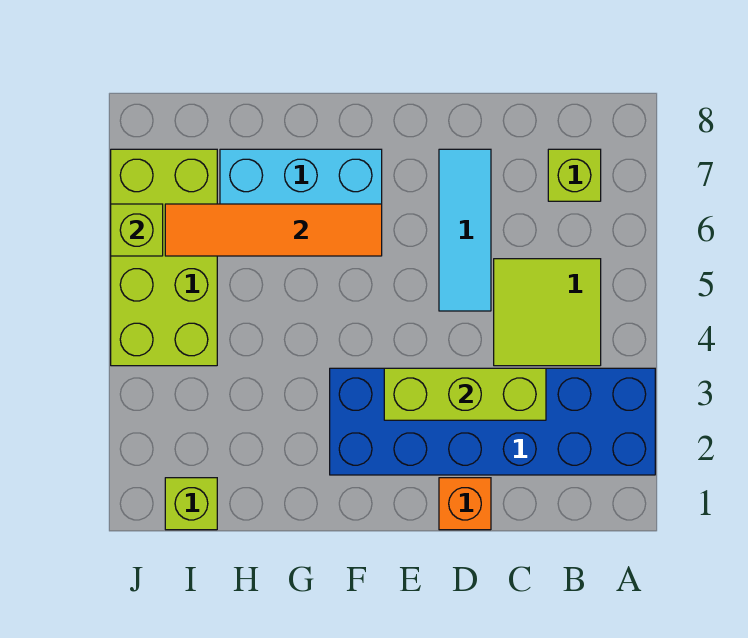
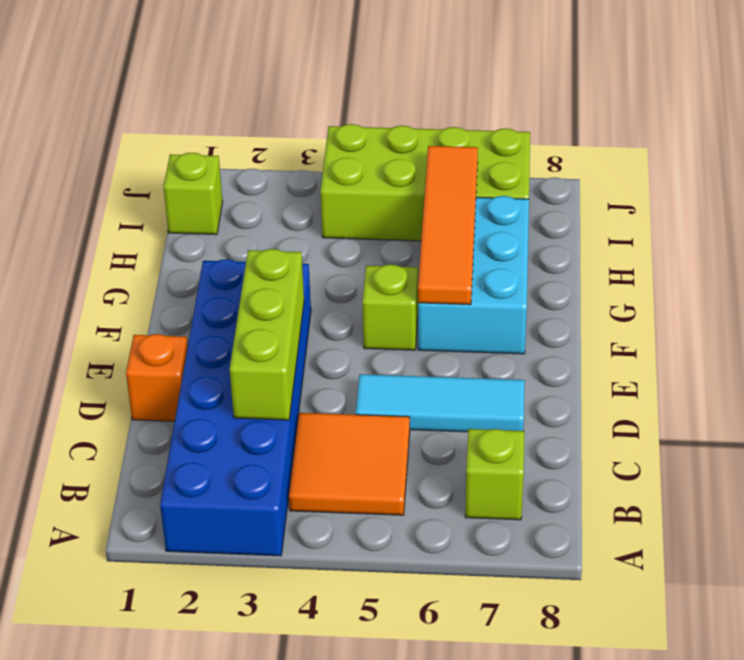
lime 2x2 tile [494,259,601,366] -> orange 2x2 tile [289,413,410,515]
lime 1x1 brick [111,204,163,256] -> lime 1x1 brick moved to [362,265,418,350]

